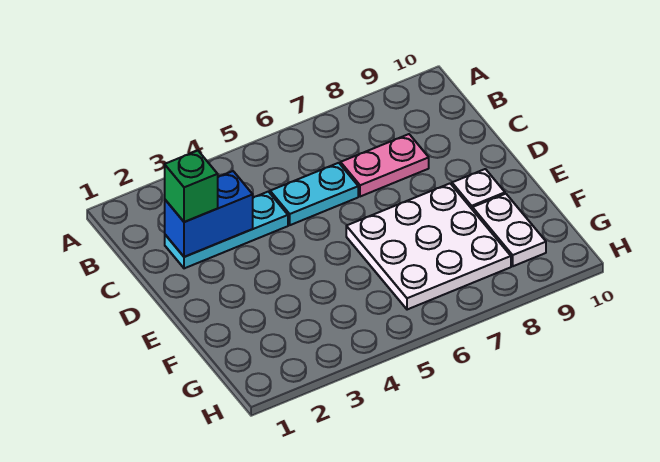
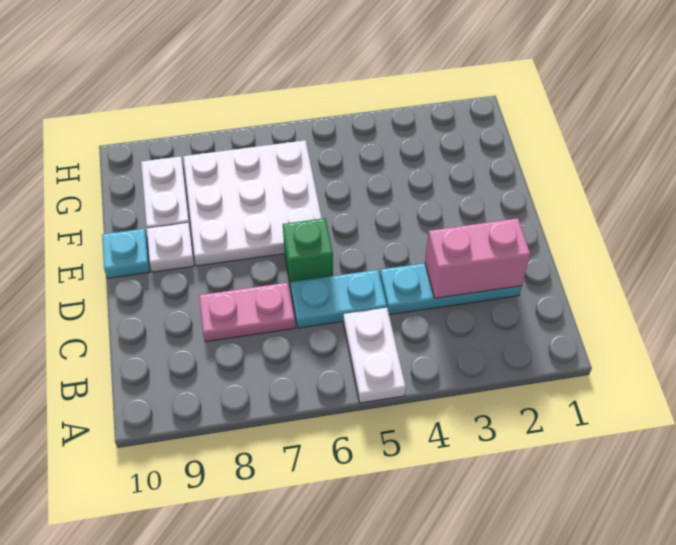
none -> white 1x2 plate [343,308,406,403]
blue 1x2 brick [165,171,253,257] -> pink 1x2 brick [425,218,530,298]
green 1x1 brick [165,151,218,222] -> green 1x1 brick moved to [283,218,333,288]
none -> cyan 1x1 plate [102,229,150,278]

